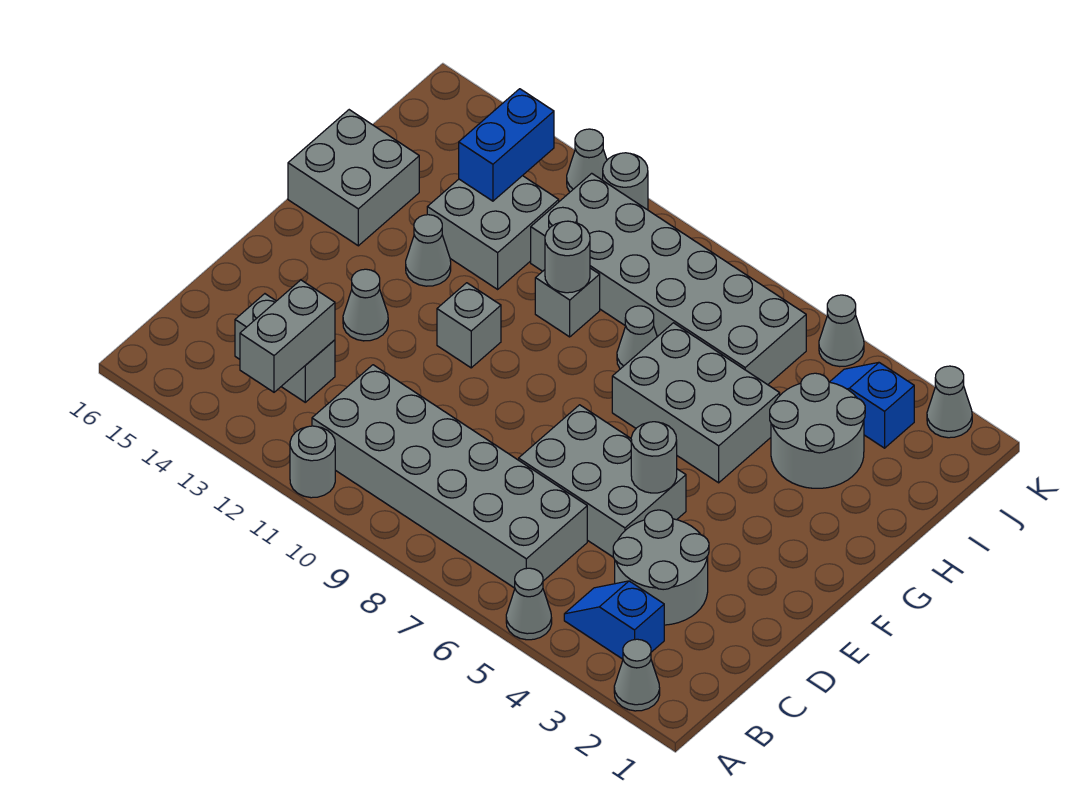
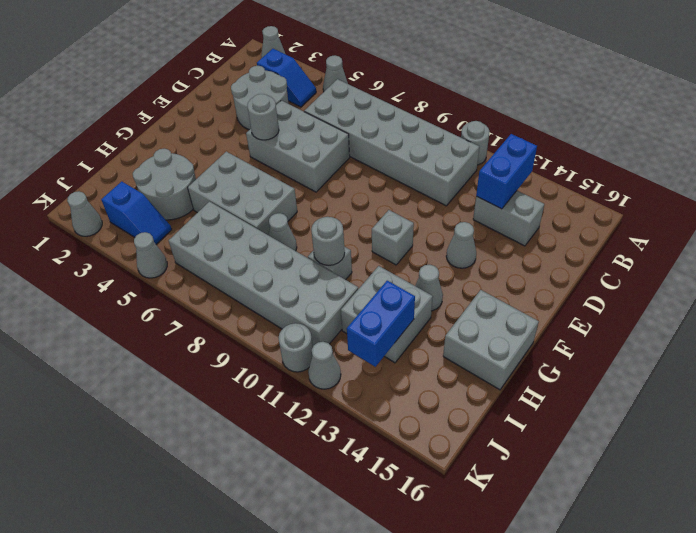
grey 1x2 brick [240,280,335,392] -> blue 1x2 brick [476,134,537,209]

